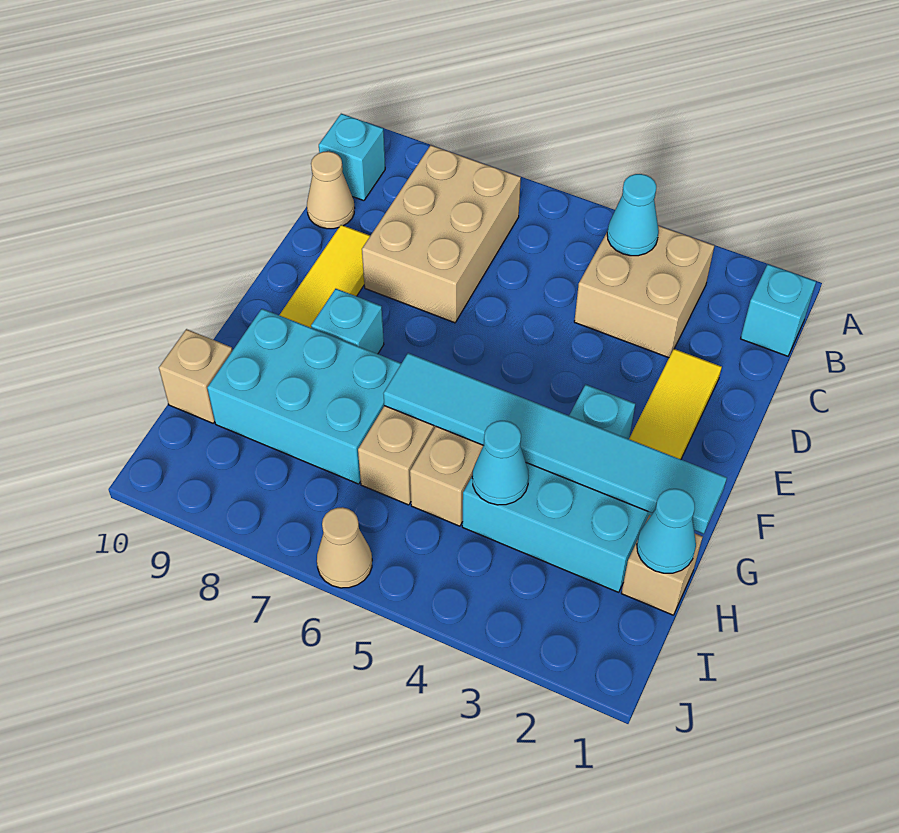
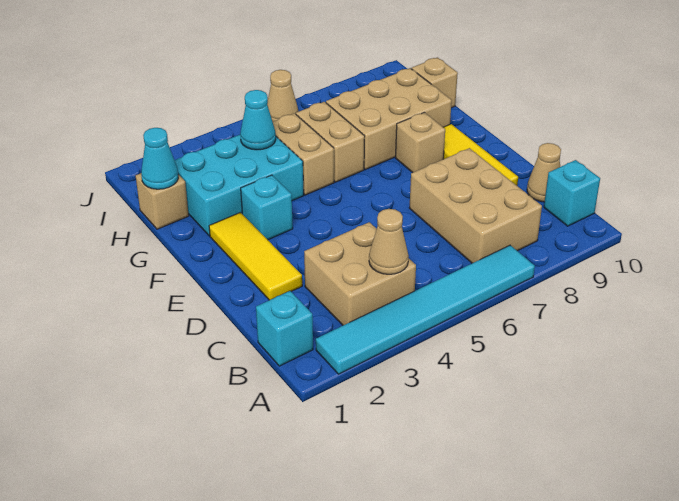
cyan 1x1 cone [607,174,659,256] -> tan 1x1 cone [369,209,409,274]
cyan 1x1 brick [311,289,384,354] -> tan 1x1 brick [396,112,445,173]
cyan 1x6 tile [383,353,727,534] -> cyan 1x6 tile moved to [316,245,535,374]
cyan 2x3 brick [207,309,401,484] -> tan 2x3 brick [326,68,452,170]

